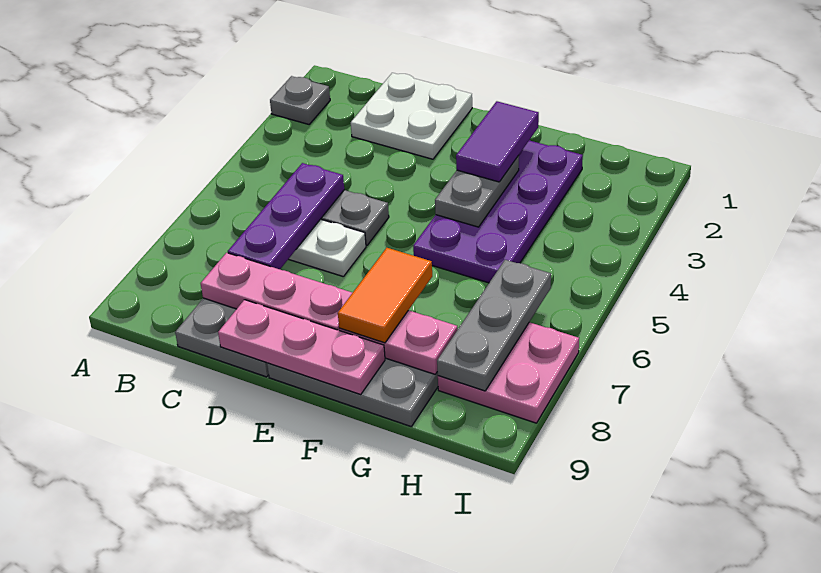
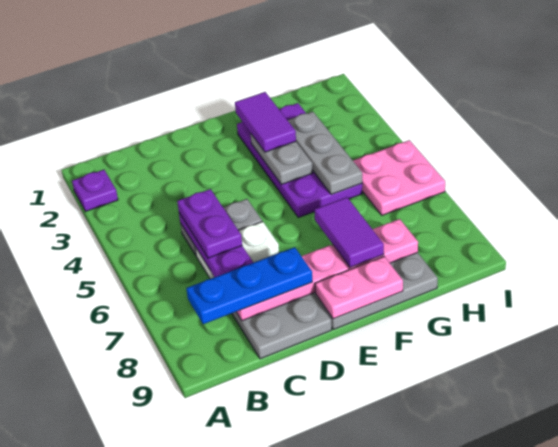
grey 1x1 plate [270,76,330,124] -> purple 1x1 plate [72,170,118,211]
none -> blue 1x3 plate [186,247,312,324]
white 2x2 plate [351,73,472,159] -> none
none -> purple 1x2 plate [177,189,242,258]
pink 1x3 plate [218,300,385,394] -> pink 1x2 plate [315,256,403,319]
orange 1x2 tile [338,248,432,343] -> purple 1x2 tile [314,197,384,268]
grey 1x3 plate [437,260,551,391] -> grey 1x3 plate moved to [288,112,362,195]
pink 2x2 plate [438,322,579,423] -> pink 2x2 plate moved to [353,140,445,215]

